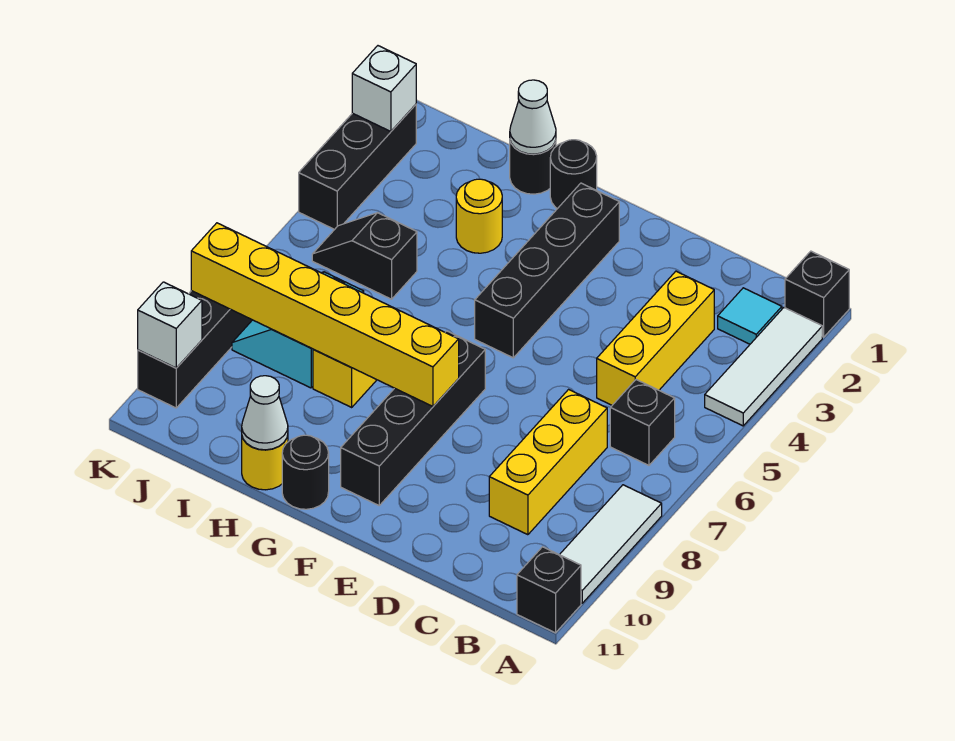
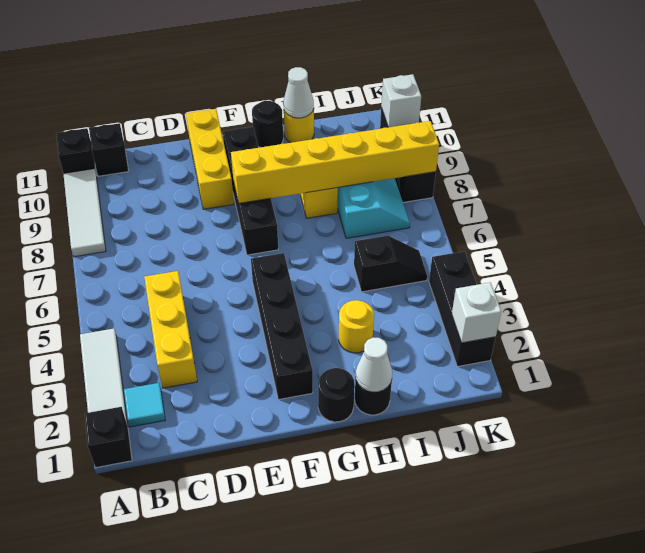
black 1x1 brick [610,380,675,465] -> black 1x1 brick moved to [89,123,128,176]
yellow 1x3 brick [489,390,607,535] -> yellow 1x3 brick moved to [186,109,234,209]

